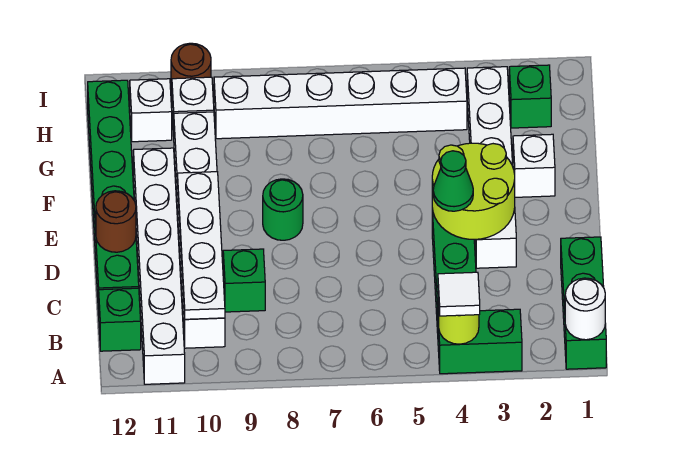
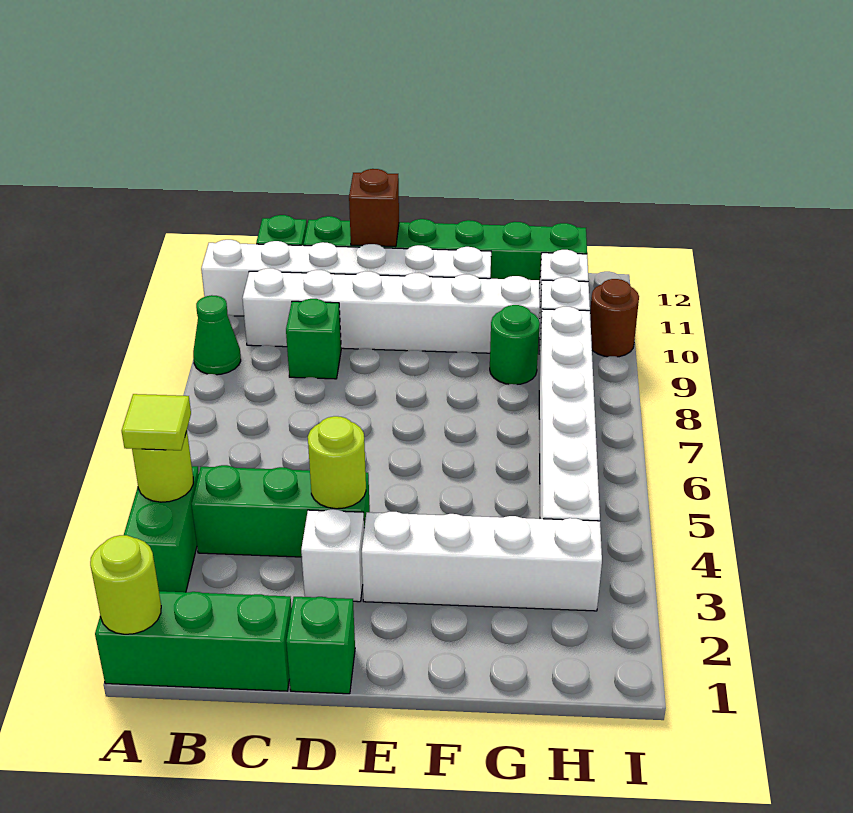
white 1x1 round brick [565,278,605,340] -> lime 1x1 round brick [90,535,161,634]
white 1x1 tile [438,272,480,316] -> lime 1x1 tile [122,394,191,450]
white 1x4 plate [177,172,225,319] -> none
lime 2x2 round brick [432,143,515,240] -> lime 1x1 round brick [308,416,366,509]
green 1x1 cone [433,151,473,211] -> green 1x1 cone moved to [193,295,241,375]
brown 1x1 round brick [96,191,136,252] -> brown 1x1 brick [349,169,399,247]
green 1x1 round brick [263,179,303,240] -> green 1x1 round brick moved to [490,305,540,385]
white 1x1 brick [513,134,555,197] -> none
green 1x1 brick [509,65,551,128] -> green 1x1 brick moved to [286,597,355,694]

